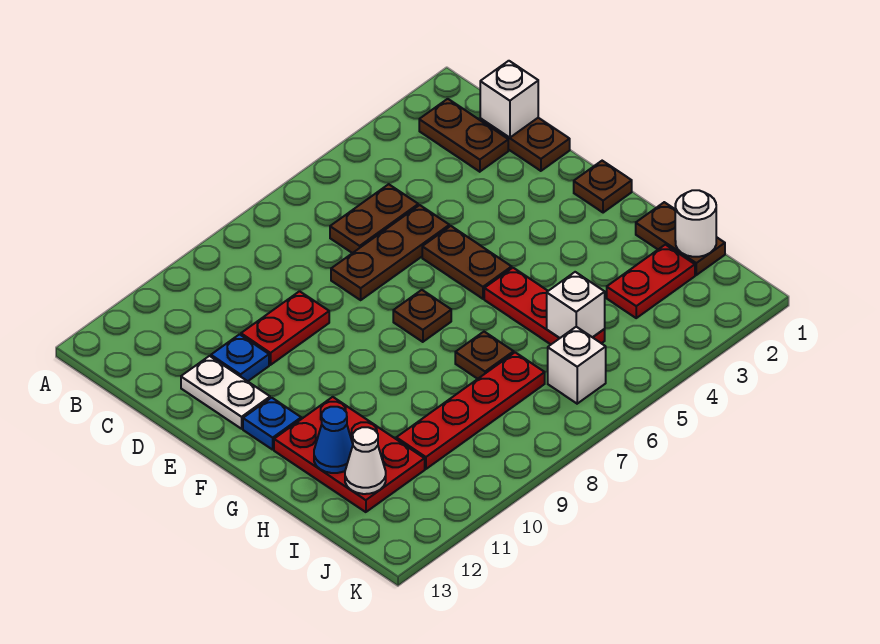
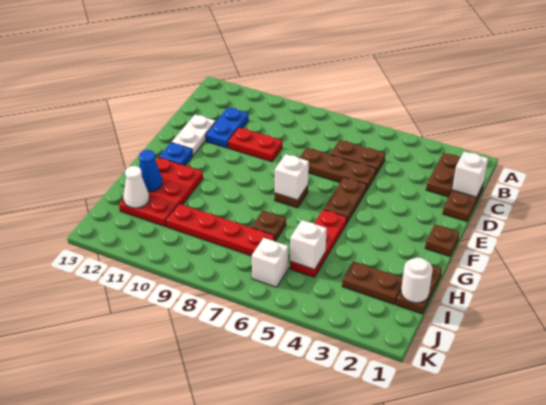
blue 1x1 plate [211,334,269,381] -> blue 1x2 plate [206,107,249,148]
none -> white 1x1 brick [275,154,309,200]
red 1x2 plate [607,245,695,318] -> brown 1x2 plate [342,261,403,305]

